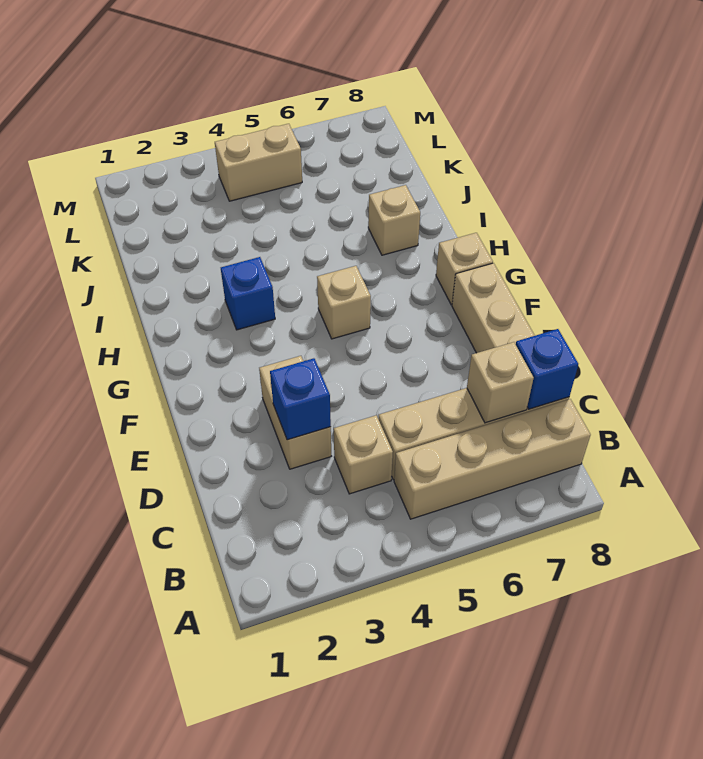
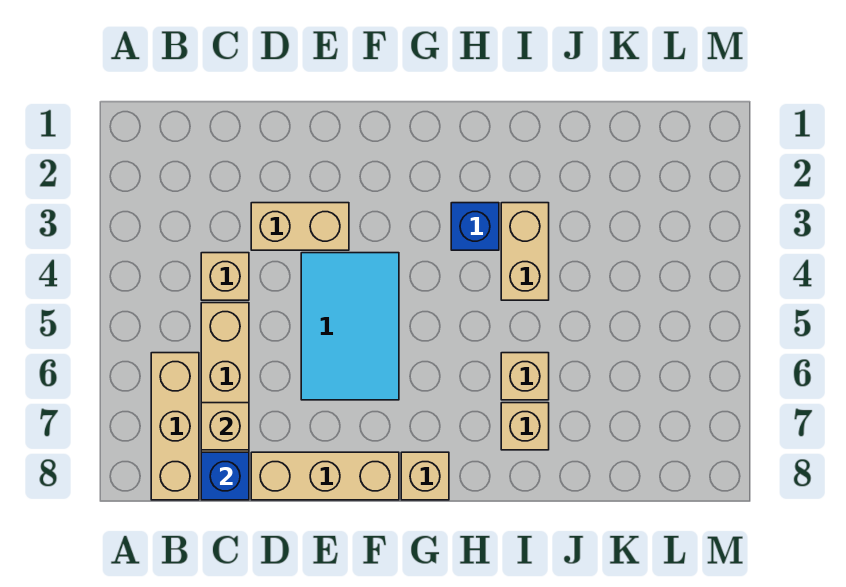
tan 1x4 brick [394,399,591,519] -> tan 1x3 brick [151,353,199,500]
blue 1x1 brick [270,358,331,440] -> none
none -> cyan 2x3 tile [301,253,399,400]
tan 1x1 brick [317,266,371,339] -> tan 1x1 brick moved to [501,353,549,400]
tan 1x2 brick [215,124,302,201] -> tan 1x2 brick moved to [501,203,549,300]

